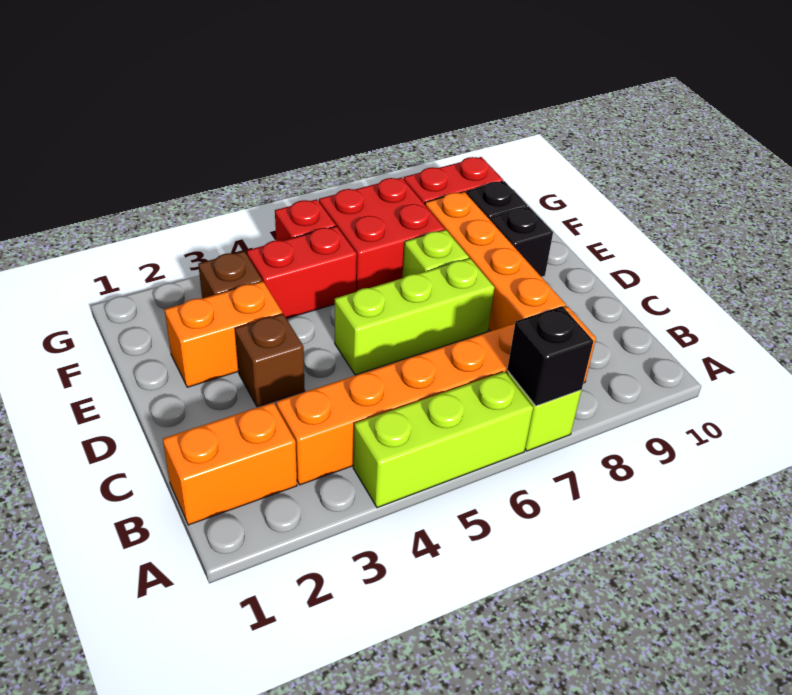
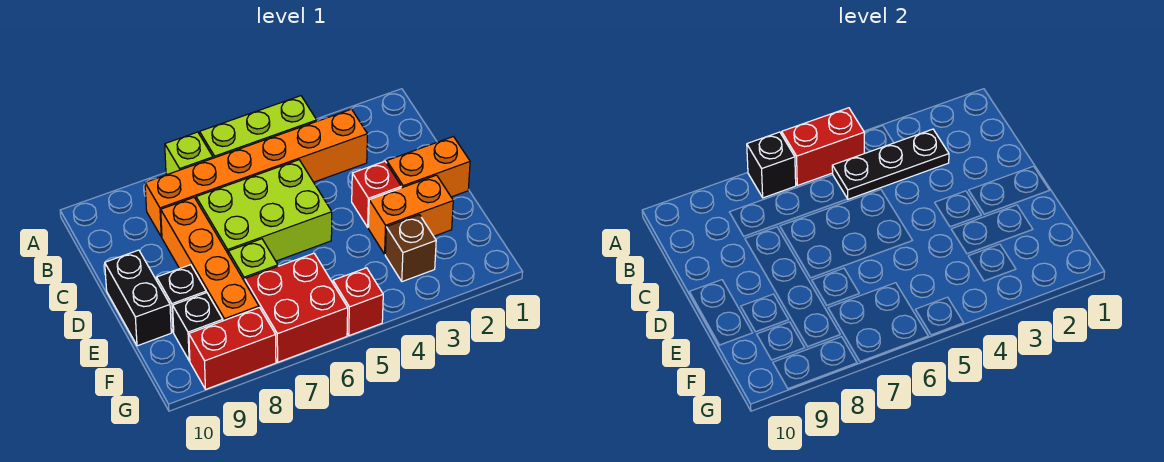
orange 1x2 brick [163,402,297,525] -> orange 1x2 brick moved to [387,137,470,197]
none -> black 1x3 plate [832,129,949,199]
brown 1x1 brick [235,314,305,407] -> red 1x1 brick [352,161,401,227]
lime 1x3 brick [335,258,494,375] -> lime 2x3 brick [196,160,332,261]
none -> black 1x2 brick [105,250,171,346]
red 1x2 brick [247,226,357,319] -> red 1x2 brick moved to [782,108,864,185]

